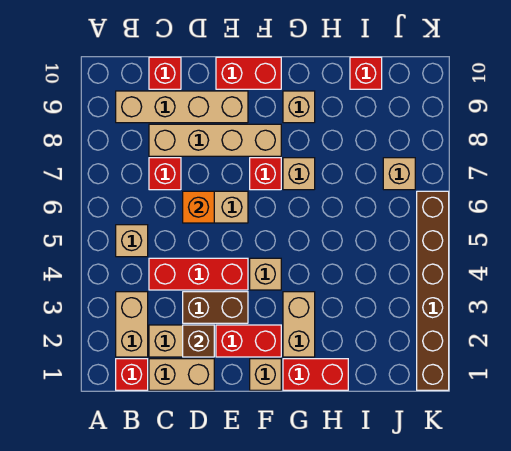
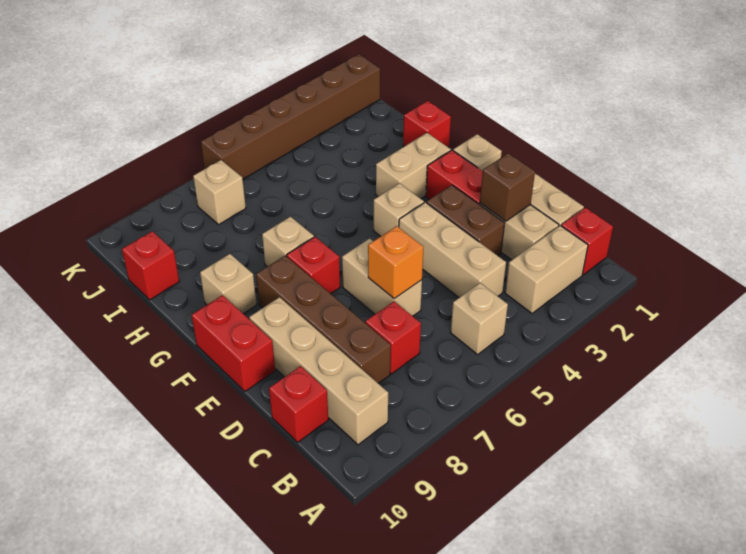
red 1x3 brick [149,258,248,290] -> tan 1x3 brick [399,202,506,298]
tan 1x4 brick [149,124,281,156] -> brown 1x4 brick [256,256,391,384]
red 1x2 brick [283,359,348,390] -> red 1x1 brick [403,101,451,148]

